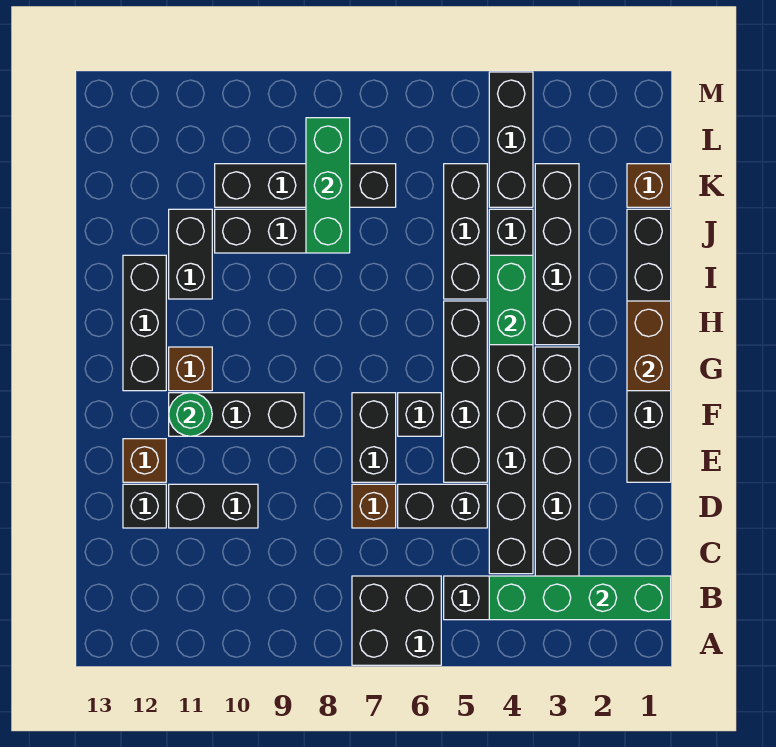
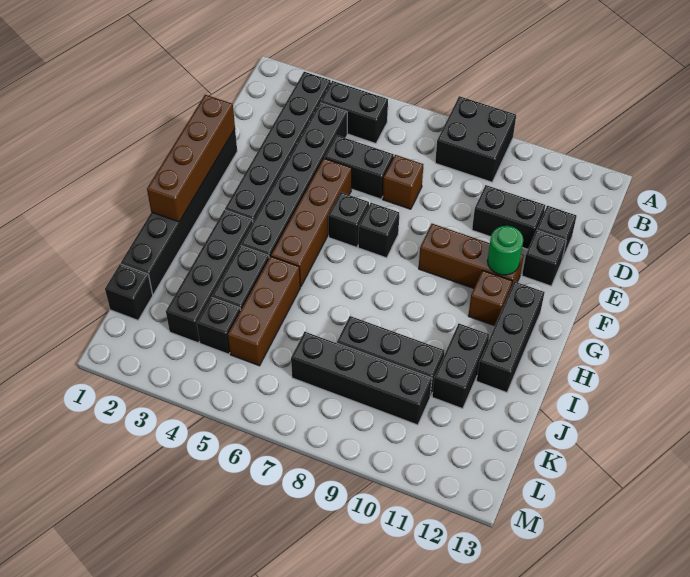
black 2x2 brick [352,576,441,665] -> black 2x2 brick moved to [435,96,516,182]
green 1x4 brick [489,576,671,620] -> none
black 1x4 brick [444,301,487,482] -> brown 1x4 brick [271,158,352,287]
black 1x2 brick [352,393,396,482] -> black 1x1 brick [358,203,399,258]
brown 1x1 brick [123,439,166,482] -> black 1x1 brick [522,230,566,286]
black 1x3 brick [169,393,304,436] -> brown 1x3 brick [419,224,524,288]
brown 1x2 brick [627,301,671,391] -> brown 1x4 brick [147,95,235,222]
green 1x2 brick [489,255,533,345] -> none
black 1x3 brick [444,164,487,299] -> brown 1x3 brick [228,256,300,366]
green 1x3 brick [306,118,350,253] -> none
brown 1x1 brick [627,164,671,207] -> black 1x1 brick [105,264,153,320]
black 1x3 brick [489,72,533,207] -> black 1x1 brick [197,297,241,354]

